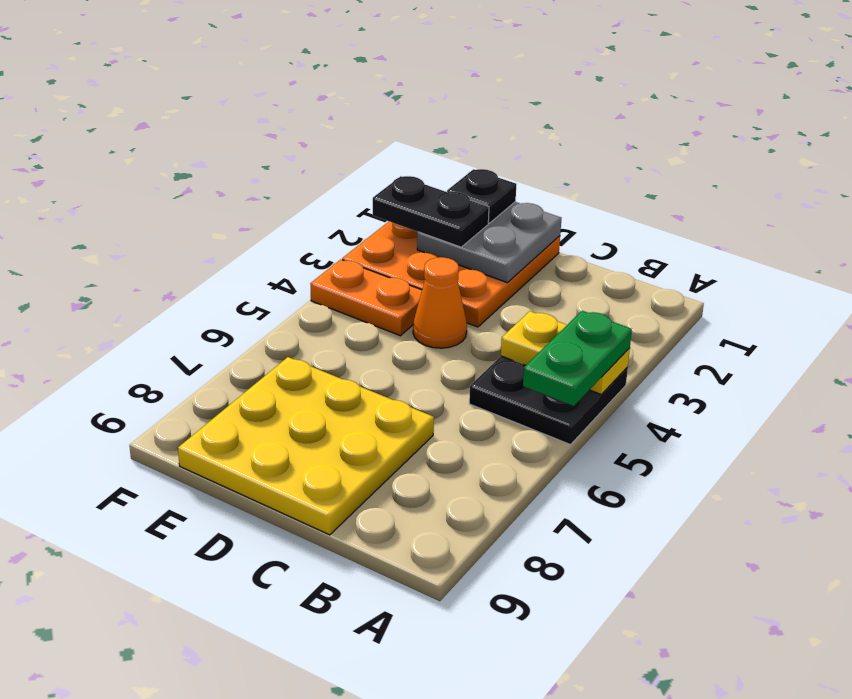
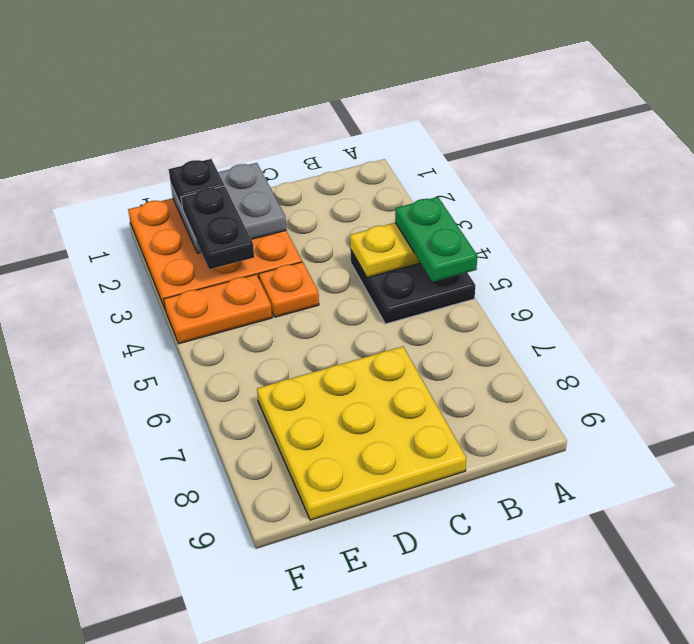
orange 1x1 cone [413,257,467,348] -> orange 1x1 plate [259,262,319,317]
black 1x2 plate [373,176,489,247] -> black 1x2 plate turned to [181,186,254,269]

